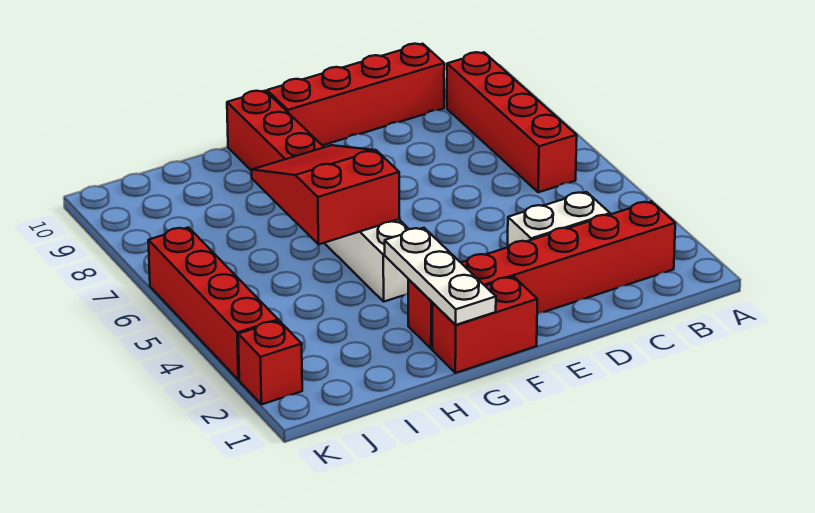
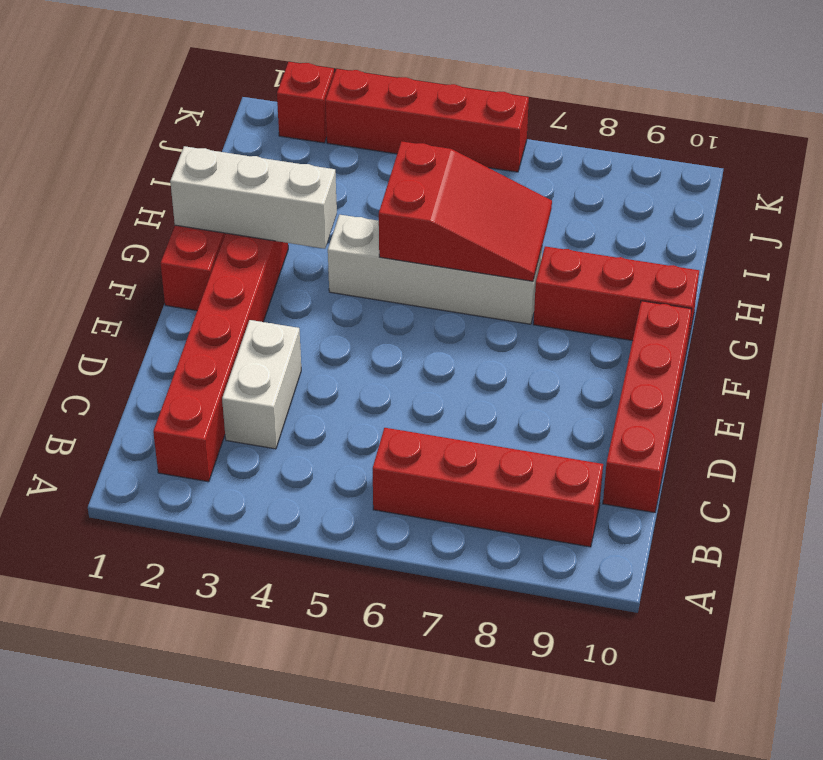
white 1x3 plate [385,228,496,325] -> white 1x3 brick [170,146,337,249]

